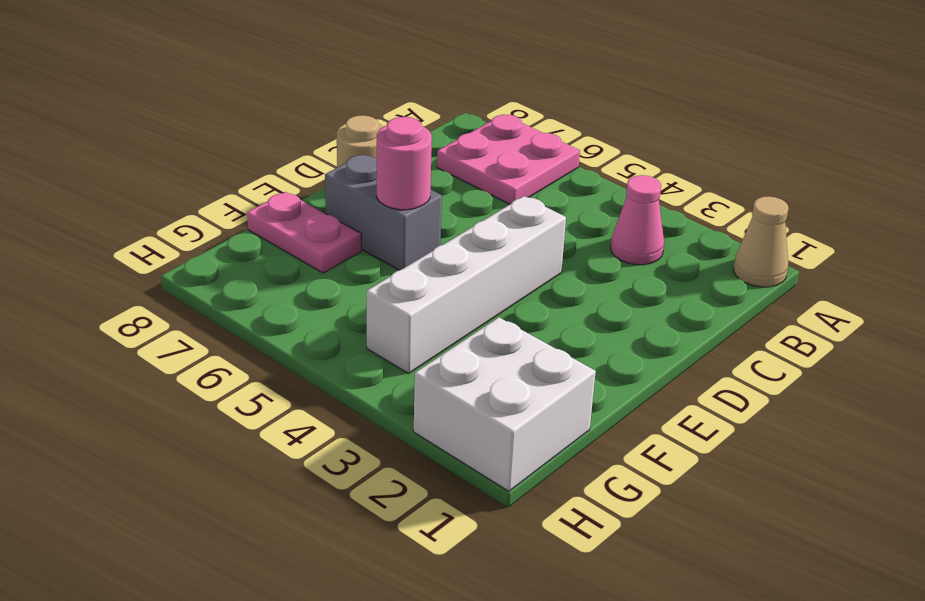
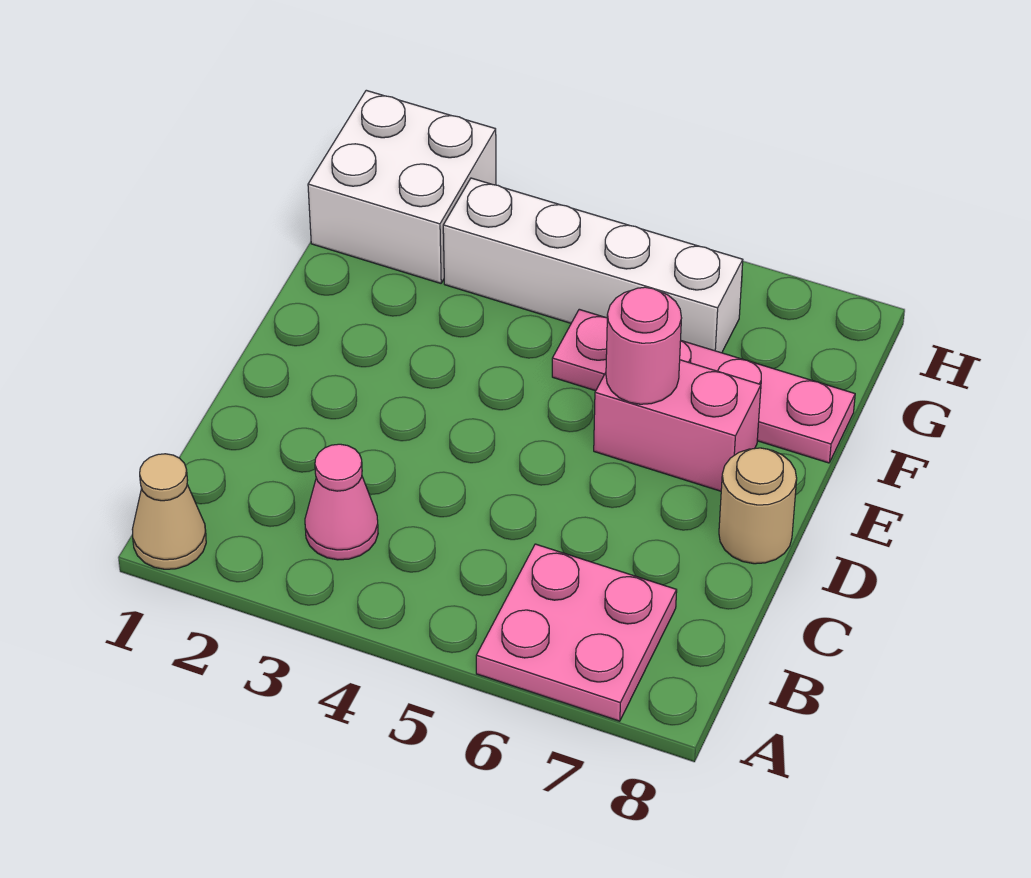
white 1x4 brick [367,196,566,373] -> white 1x4 brick turned to [443,178,743,353]
grey 1x2 brick [325,155,442,270] -> pink 1x2 brick [594,360,761,491]
pink 1x2 plate [247,192,361,273] -> pink 1x4 plate [552,309,855,463]

